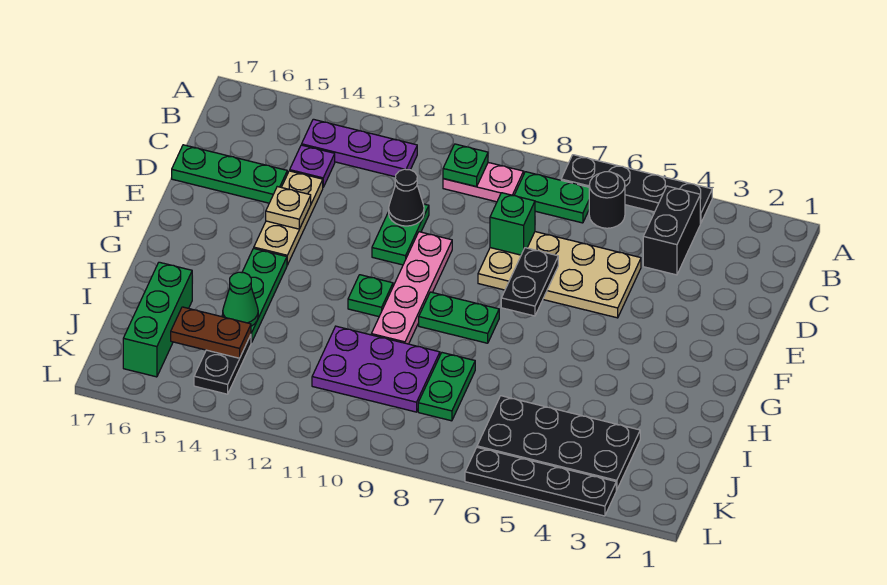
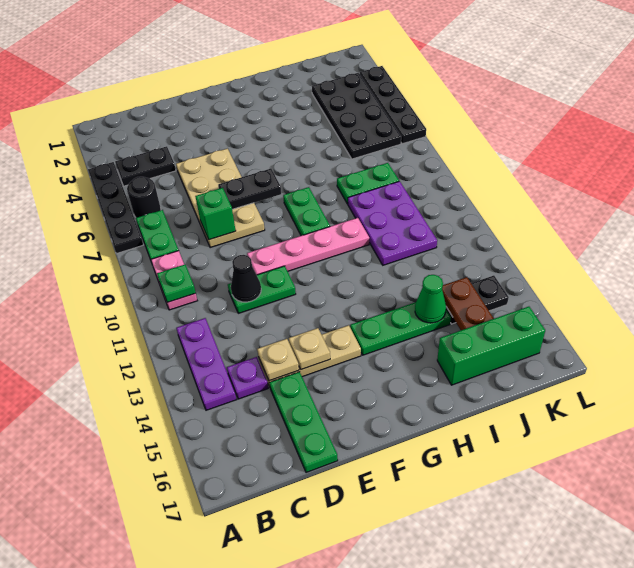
black 1x2 brick [643,186,700,275] -> black 1x2 plate [115,146,176,186]
none -> tan 1x1 plate [257,339,299,381]
green 1x1 plate [348,275,393,317] -> none

